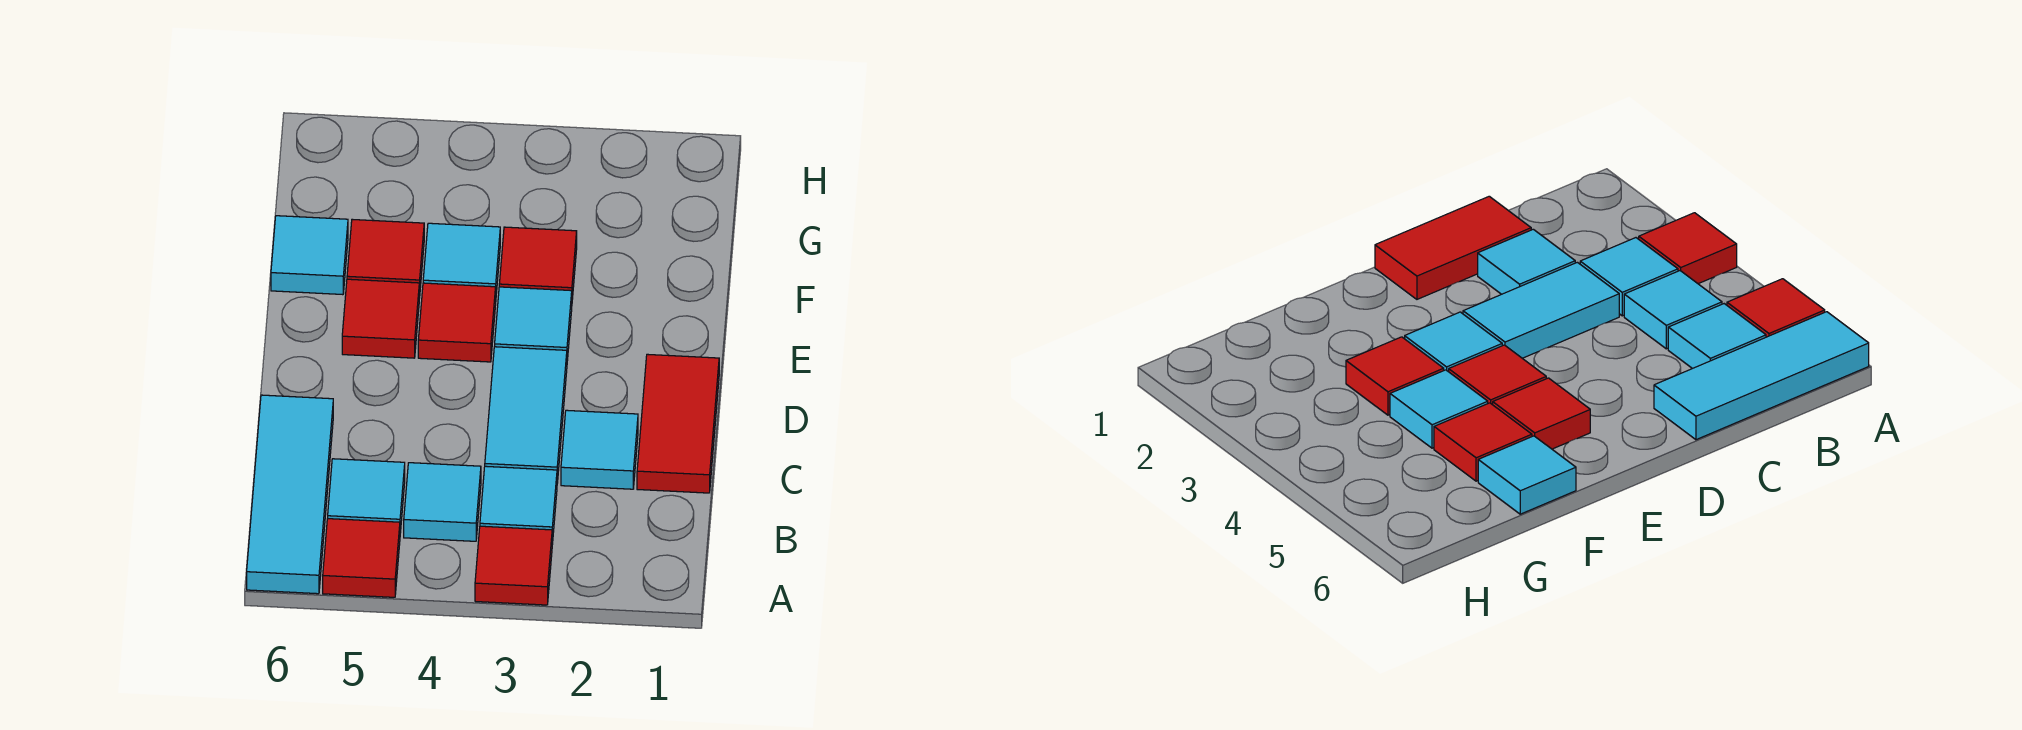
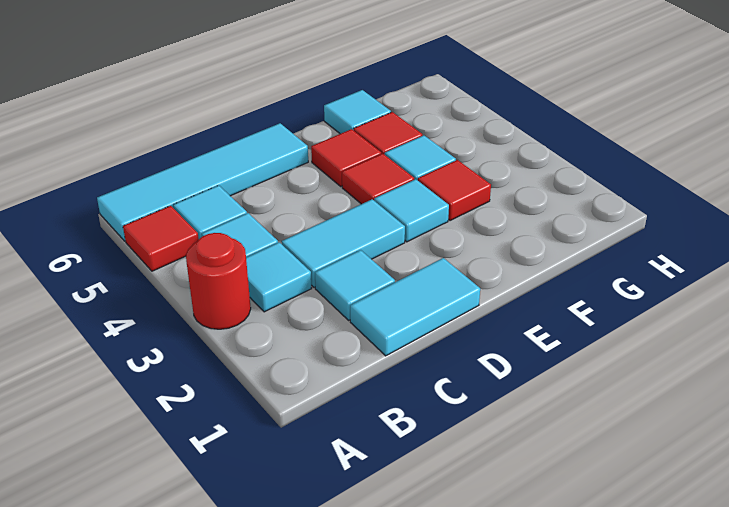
red 1x1 tile [475,526,552,605] -> red 1x1 round brick [186,233,251,329]
cyan 1x3 tile [247,395,333,594] -> cyan 1x4 tile [97,123,308,241]
red 1x2 tile [637,354,719,493] -> cyan 1x2 tile [350,258,480,356]

